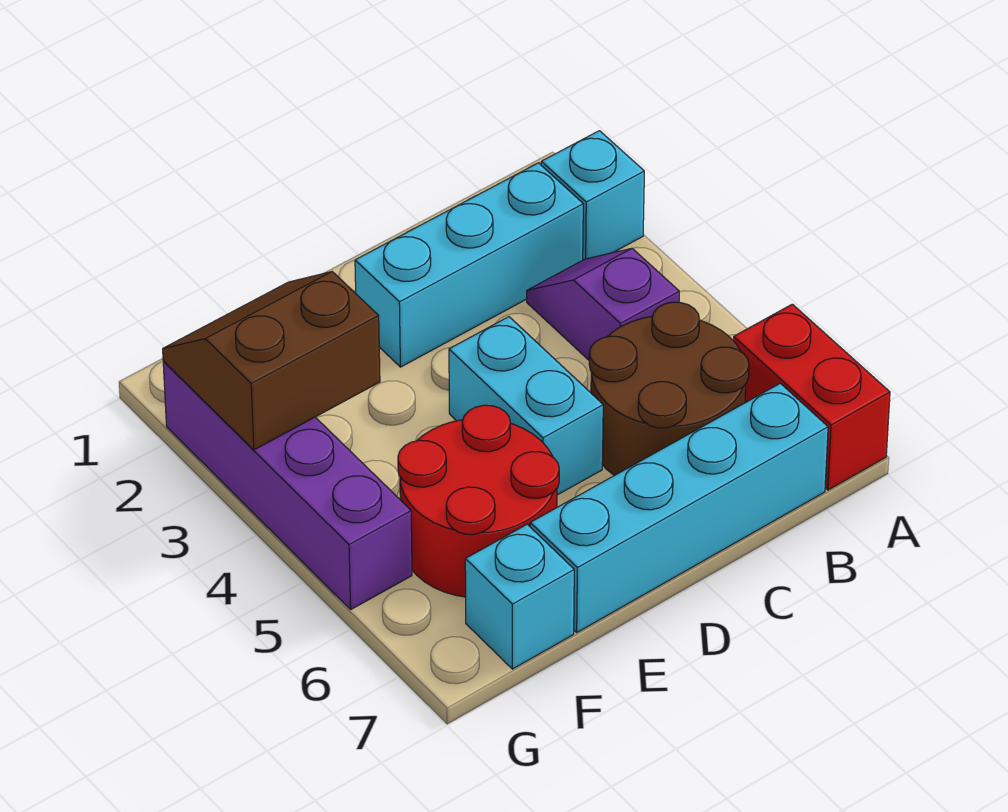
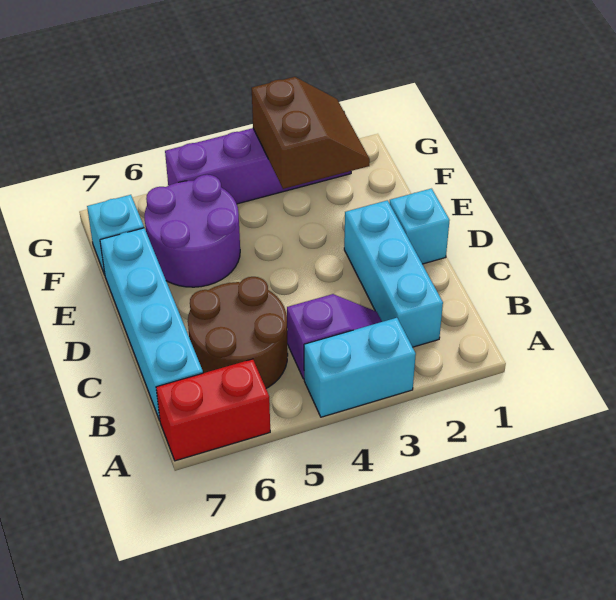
cyan 1x1 brick [541,131,644,260] -> cyan 1x1 brick moved to [390,189,450,264]
cyan 1x2 brick [449,317,603,495] -> cyan 1x2 brick moved to [304,318,416,417]
red 2x2 round brick [398,405,559,597] -> purple 2x2 round brick [145,175,240,287]

